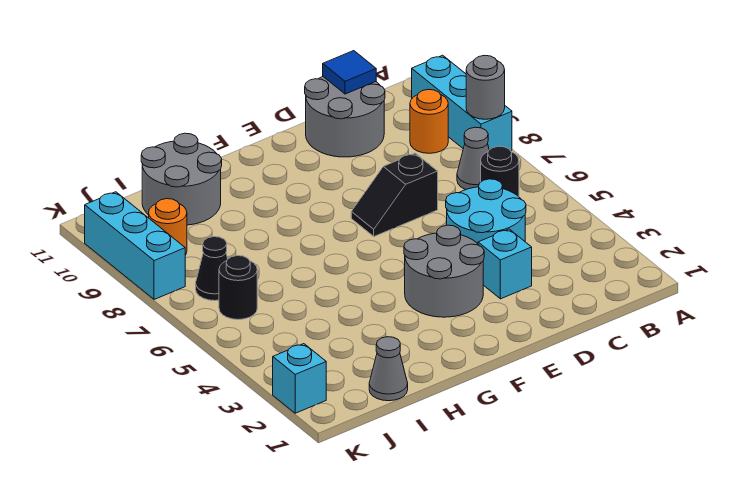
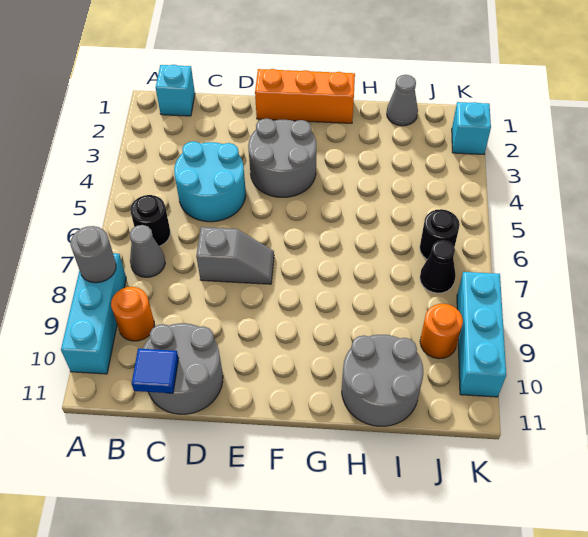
cyan 1x1 brick [478,229,532,299] -> cyan 1x1 brick moved to [156,65,195,116]
black 1x2 slope [351,153,438,236] -> grey 1x2 slope [196,227,274,284]
none -> orange 1x3 brick [255,69,355,123]

